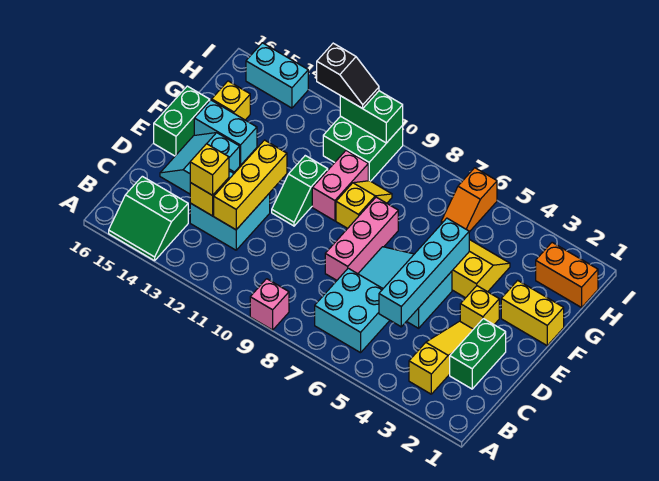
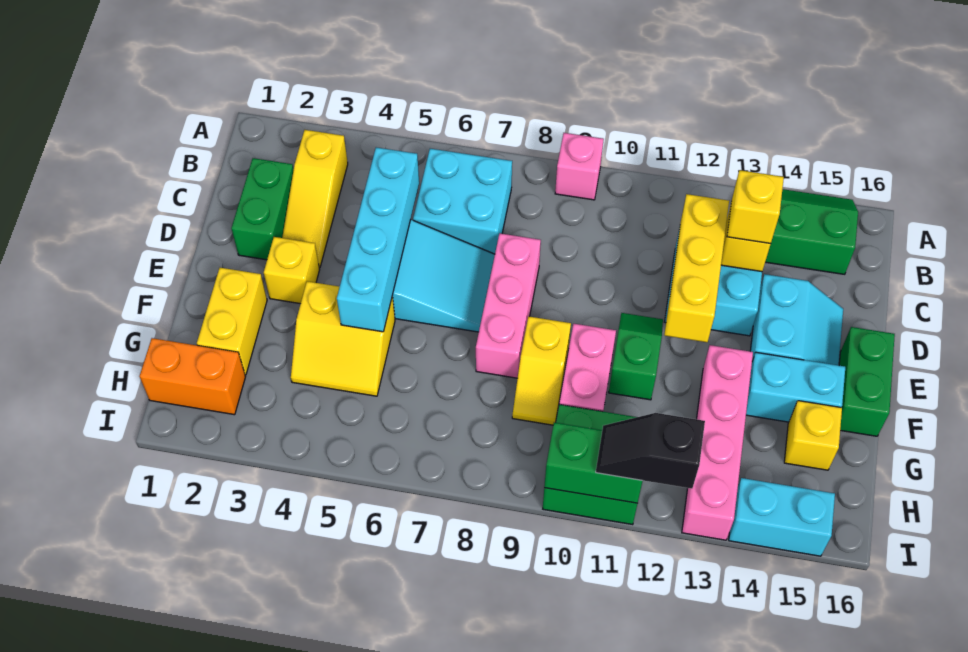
yellow 1x2 brick [501,280,564,346] -> yellow 1x2 brick turned to [197,268,267,375]
none -> pink 1x4 brick [682,345,753,540]
orange 1x2 slope [441,168,497,232] -> none

